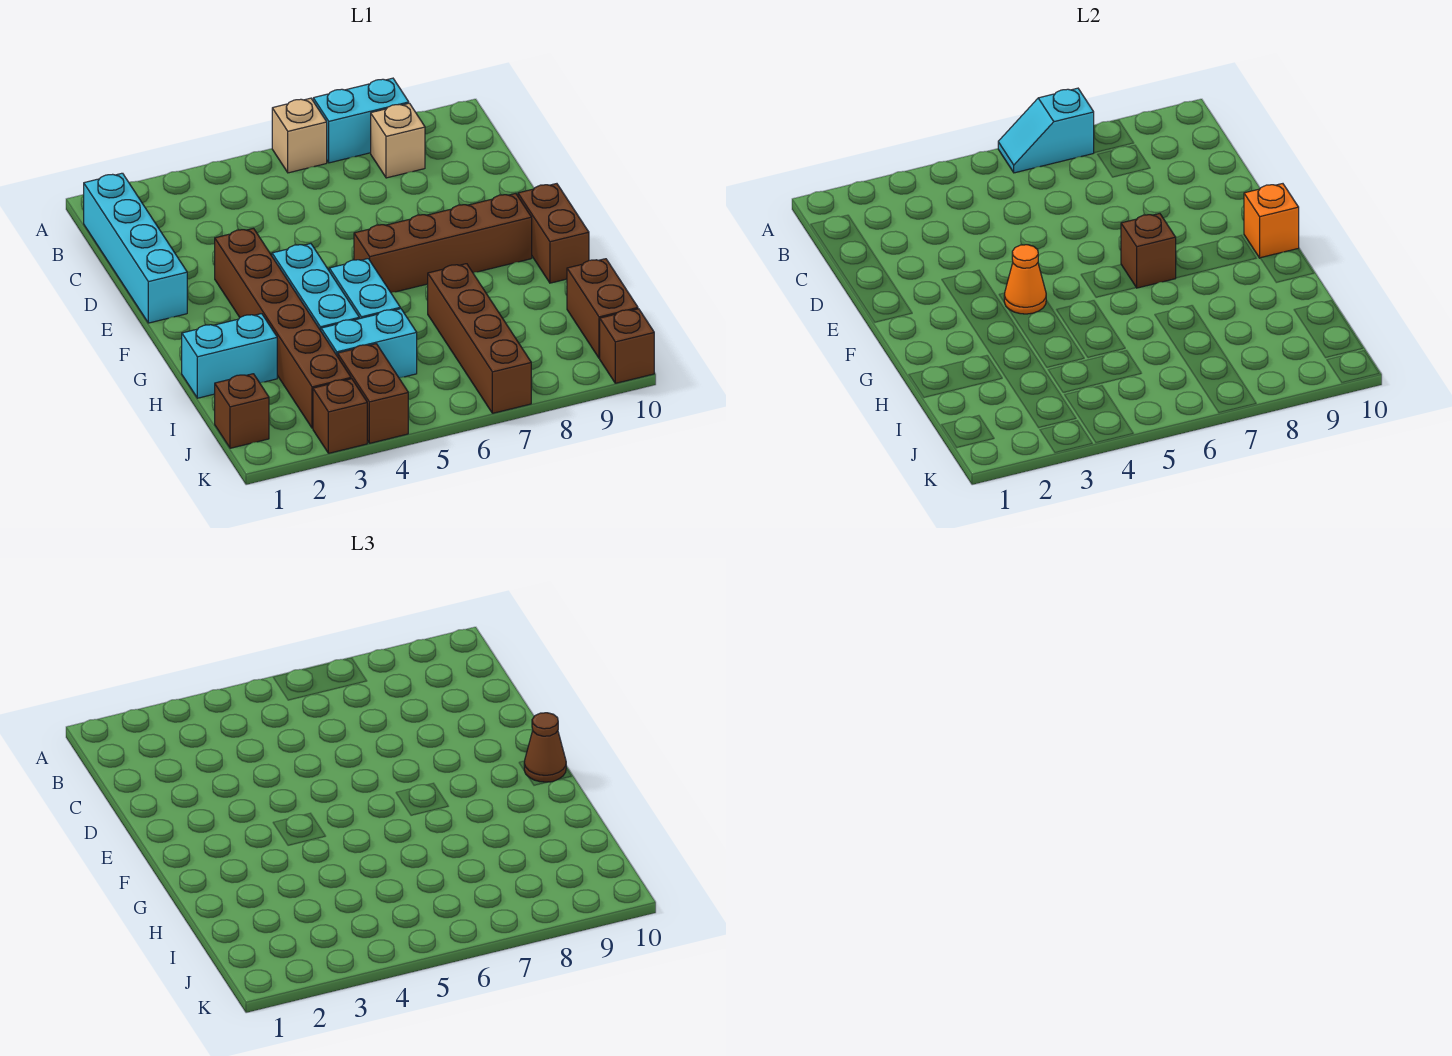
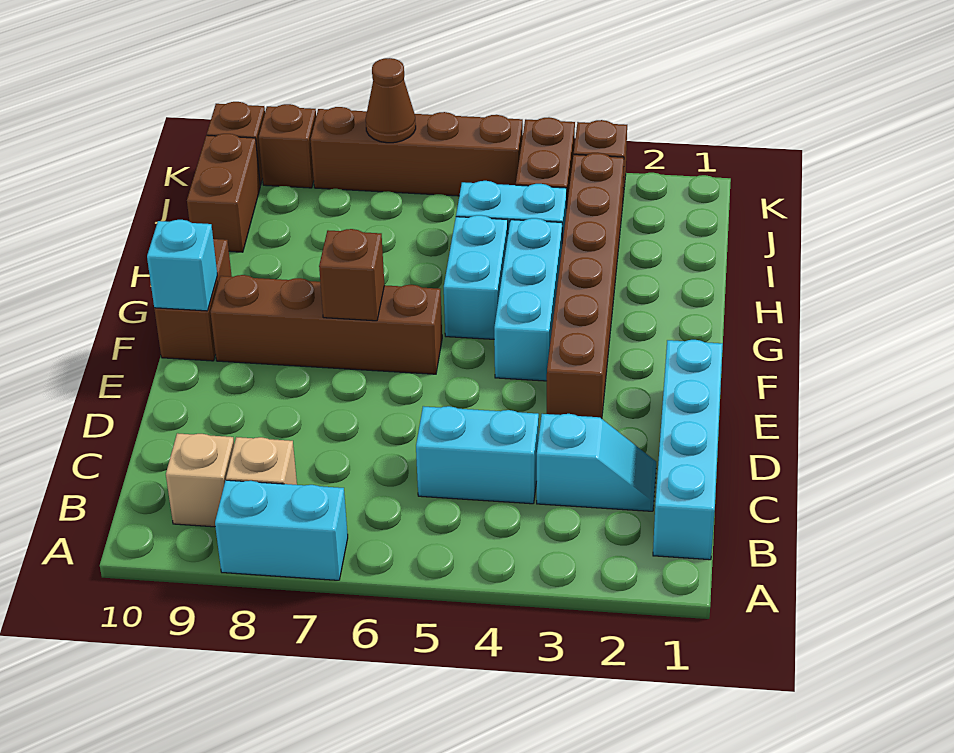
tan 1x1 brick [272,98,327,173] -> tan 1x1 brick moved to [166,433,234,527]
cyan 1x2 slope [998,88,1094,173] -> cyan 1x2 slope moved to [537,414,656,511]
orange 1x1 cone [1004,245,1046,314] -> none
orange 1x1 brick [1244,184,1299,258] -> cyan 1x1 brick [147,220,217,311]
brown 1x1 cone [524,713,566,782] -> brown 1x1 cone moved to [366,58,416,143]
cyan 1x2 brick [182,314,277,398] -> cyan 1x2 brick moved to [416,406,539,504]
brown 1x4 brick [428,264,531,413] -> brown 1x4 brick turned to [311,107,523,196]
brown 1x1 brick [215,374,269,448] -> brown 1x1 brick moved to [259,104,316,188]

